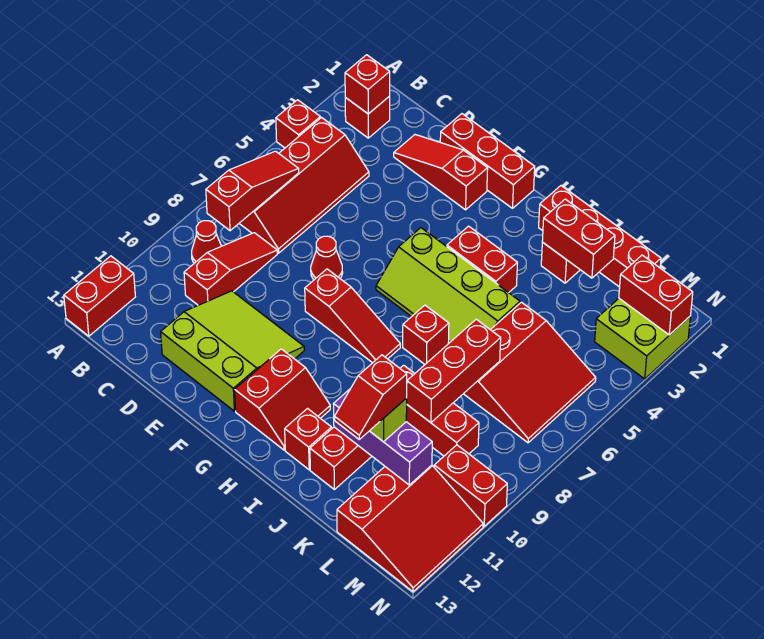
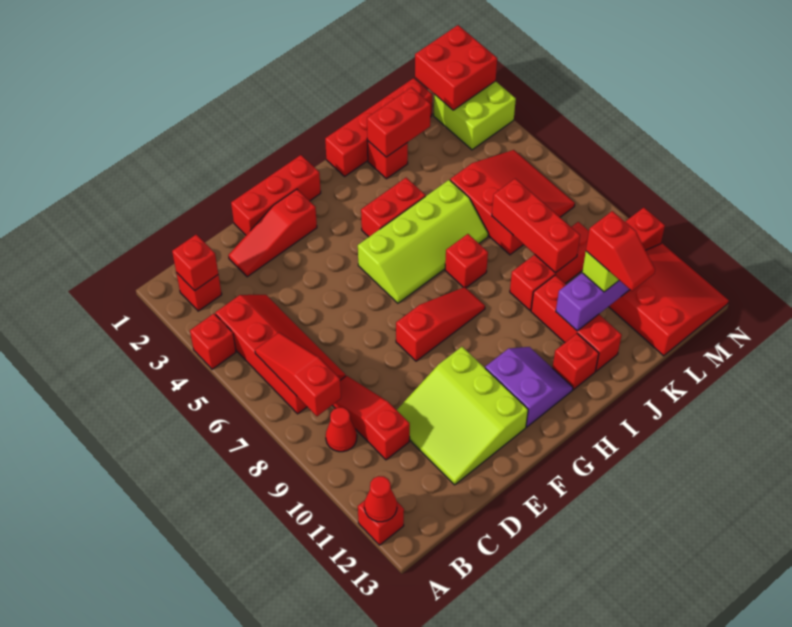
red 1x2 brick [64,256,135,336] -> red 1x1 brick [358,501,404,545]
lime 3x3 slope [161,291,304,411] -> lime 3x3 slope turned to [397,347,528,485]
red 1x1 cone [311,236,343,280] -> red 1x1 cone moved to [364,476,397,522]
red 2x2 slope [235,349,330,450] -> purple 2x2 slope [485,347,573,427]
red 1x2 brick [619,255,693,335] -> red 2x2 brick [415,25,497,110]

